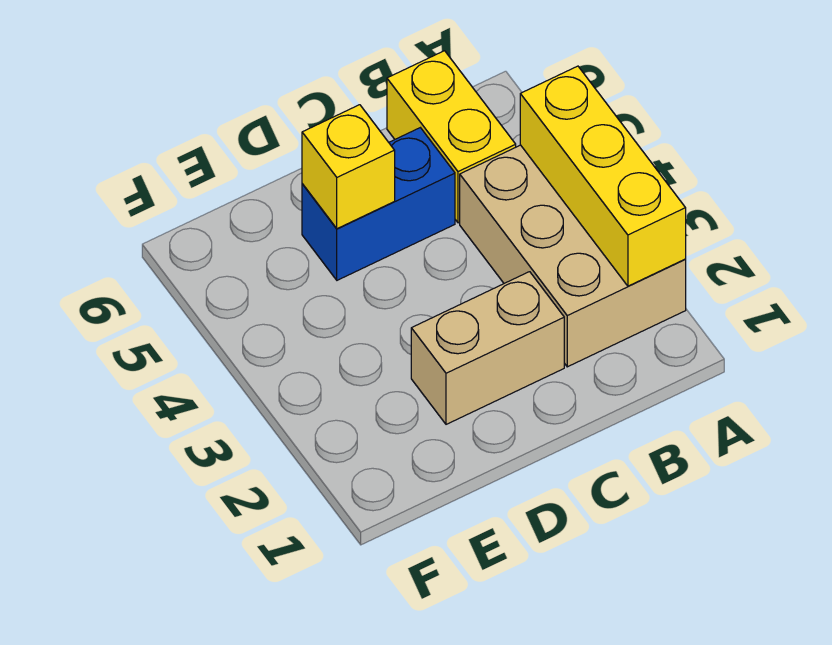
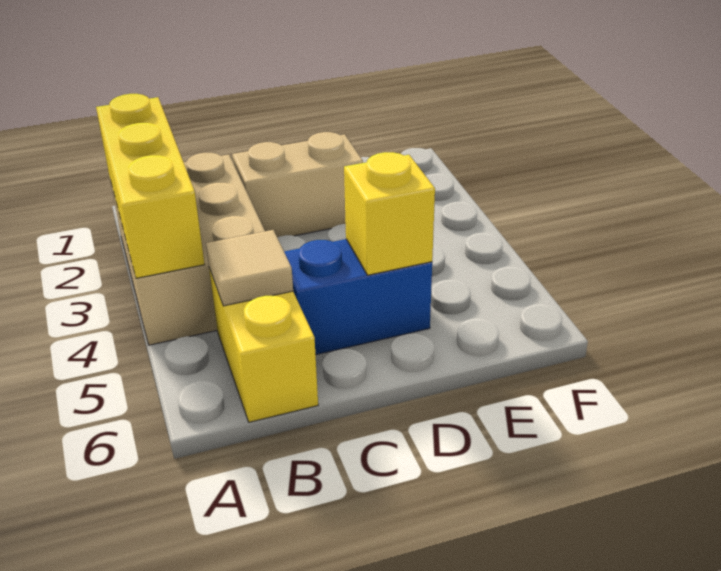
none -> tan 1x1 tile [206,230,293,306]

